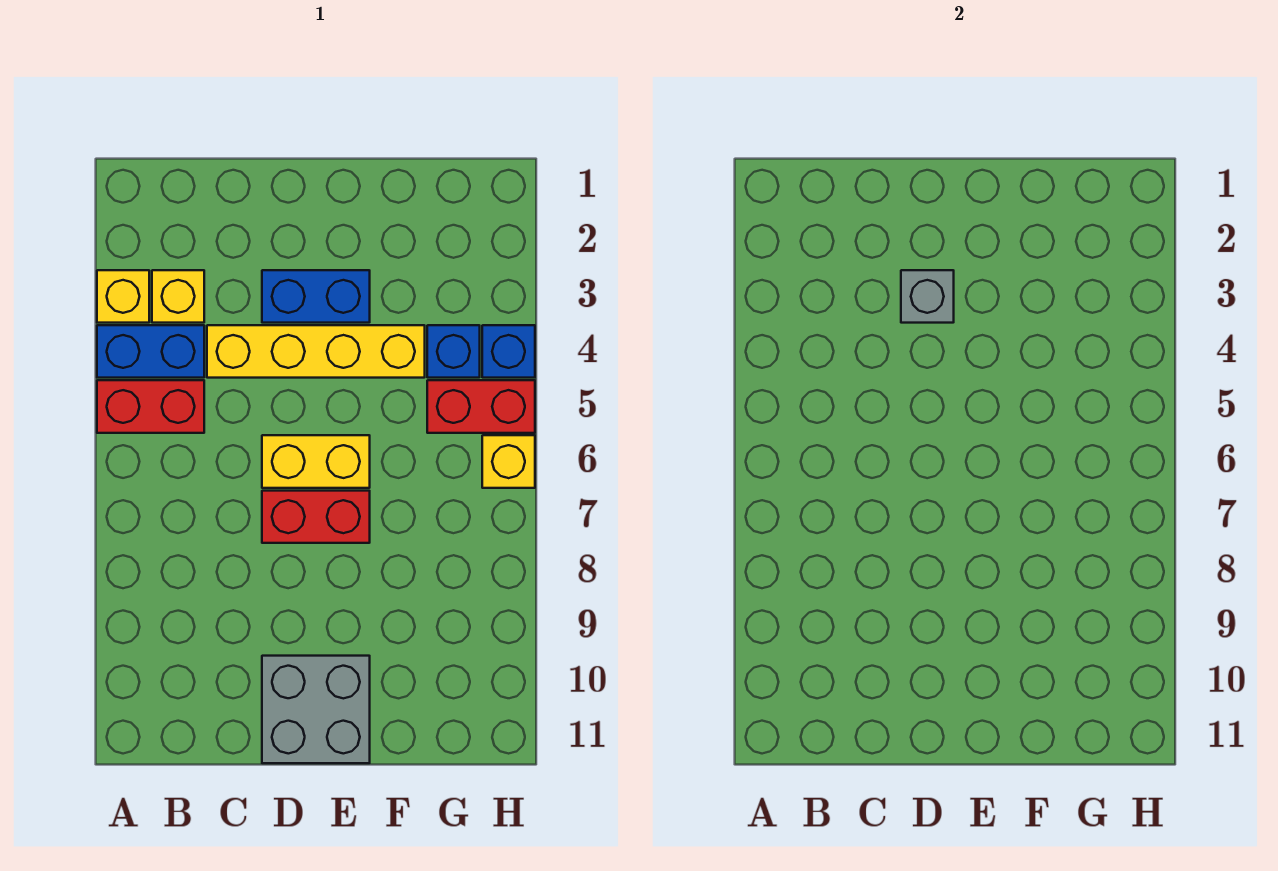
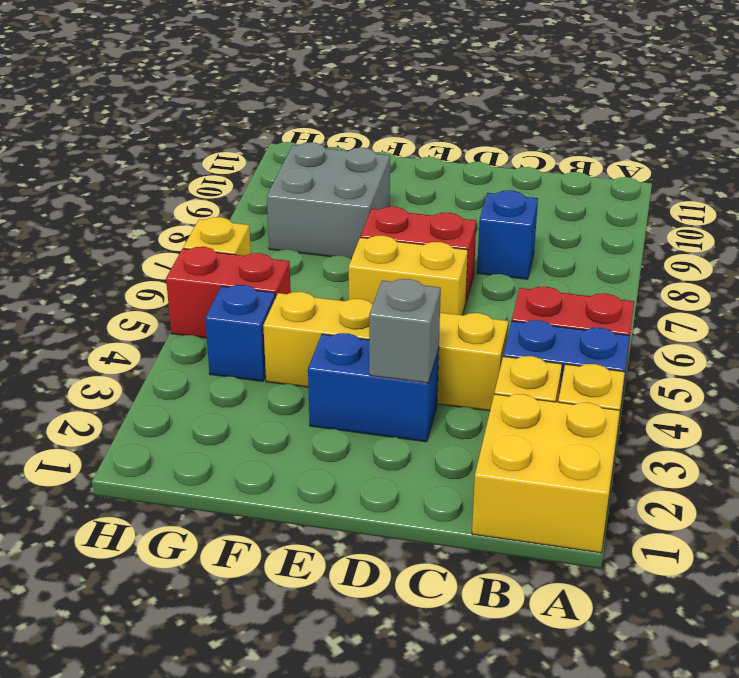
none -> yellow 2x2 brick [472,394,620,553]
grey 2x2 brick [262,656,370,763] -> grey 2x2 brick moved to [267,142,390,259]
blue 1x1 brick [482,325,535,378] -> blue 1x1 brick moved to [477,190,538,279]

